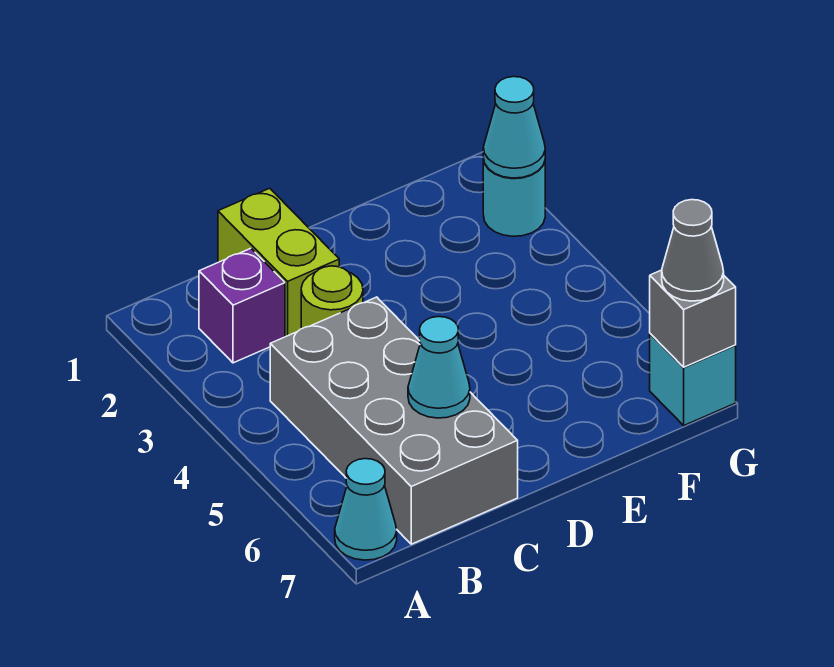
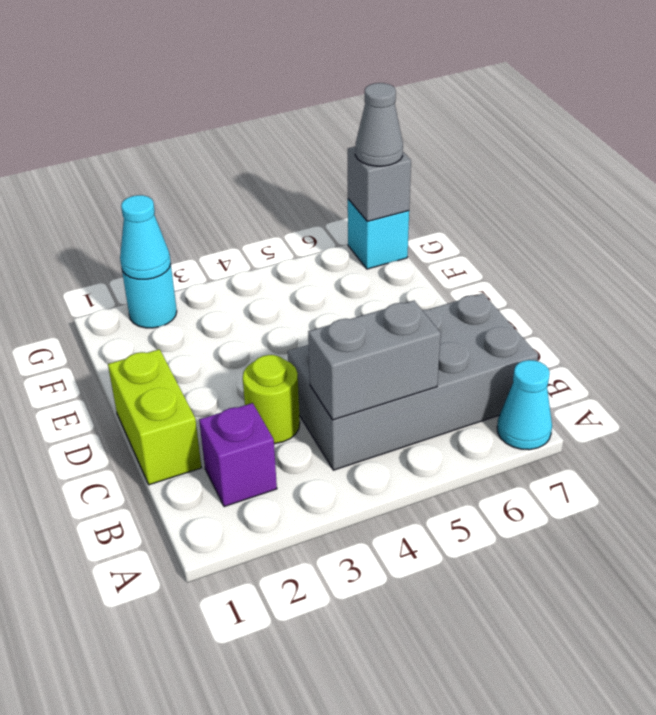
none -> grey 1x2 brick [308,301,441,420]
lime 1x2 brick [218,188,339,337] -> lime 1x2 brick turned to [108,349,202,485]
cyan 1x1 cone [408,317,470,418] -> none

